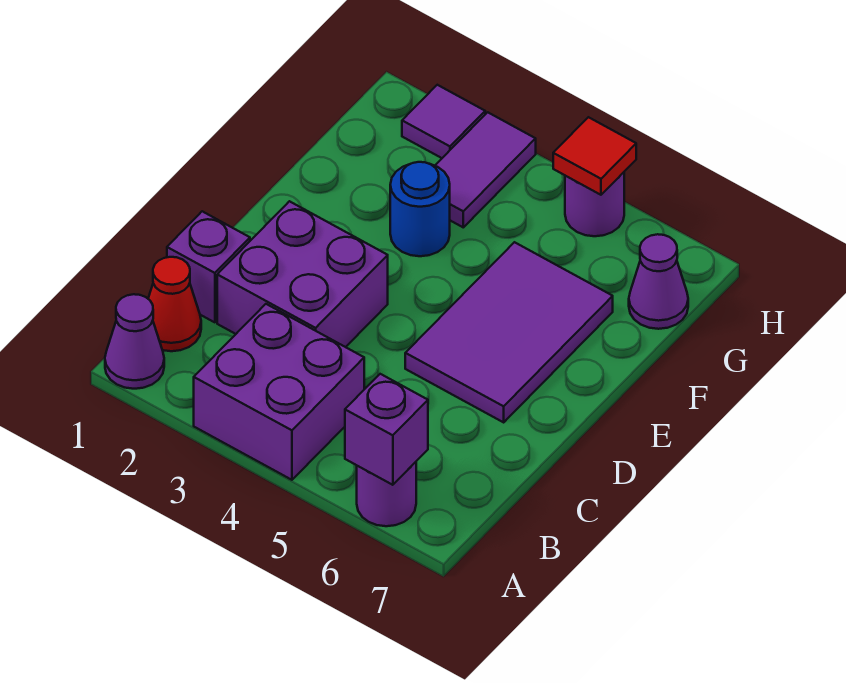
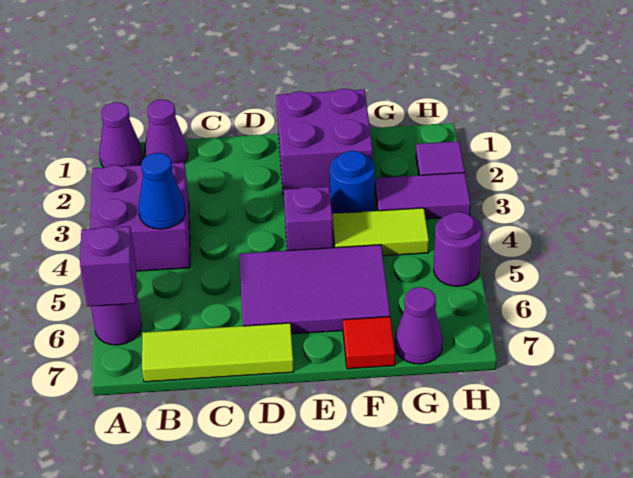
red 1x1 cone [148,257,201,351] -> purple 1x1 cone [144,100,188,163]
none -> blue 1x1 cone [138,153,185,229]
none -> lime 1x3 tile [142,323,294,382]
purple 1x1 brick [167,211,250,322] -> purple 1x1 brick moved to [284,187,333,251]
purple 2x2 brick [217,201,388,347] -> purple 2x2 brick moved to [277,89,373,195]
none -> lime 1x2 tile [332,208,429,256]
red 1x1 tile [553,117,636,195] -> red 1x1 tile moved to [343,317,395,369]

